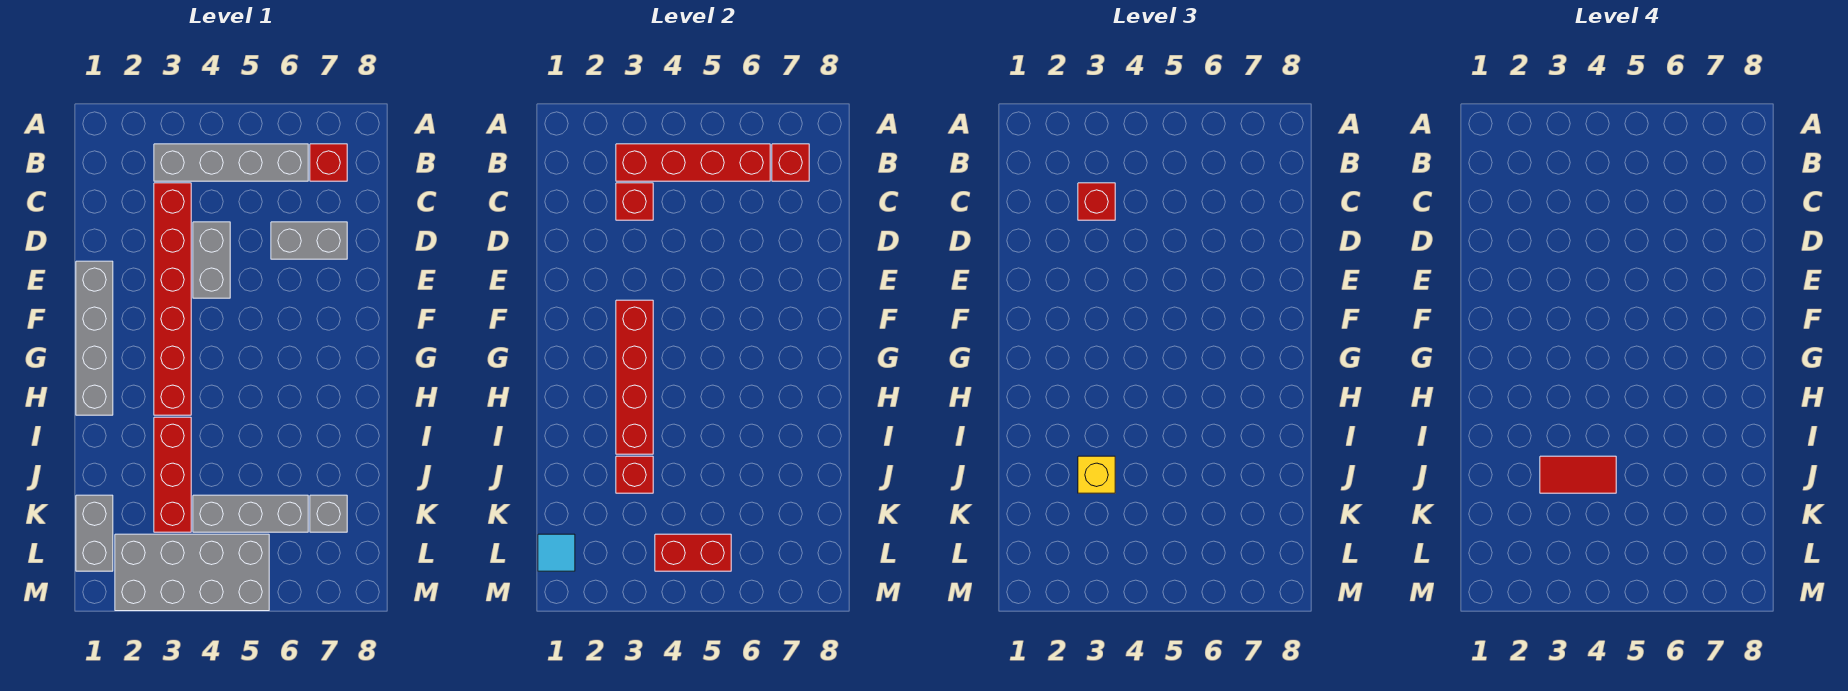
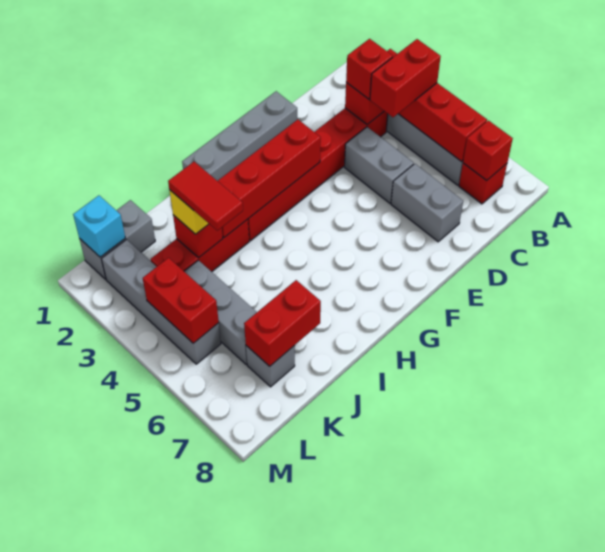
none -> red 1x2 brick [370,39,441,117]
grey 1x2 brick [193,222,230,298] -> grey 1x2 brick turned to [344,127,414,203]
none -> red 1x2 brick [244,280,321,366]
cyan 1x1 tile [538,534,575,571] -> cyan 1x1 brick [73,195,125,257]
grey 2x4 brick [115,534,269,611] -> grey 1x4 brick [102,240,221,364]

